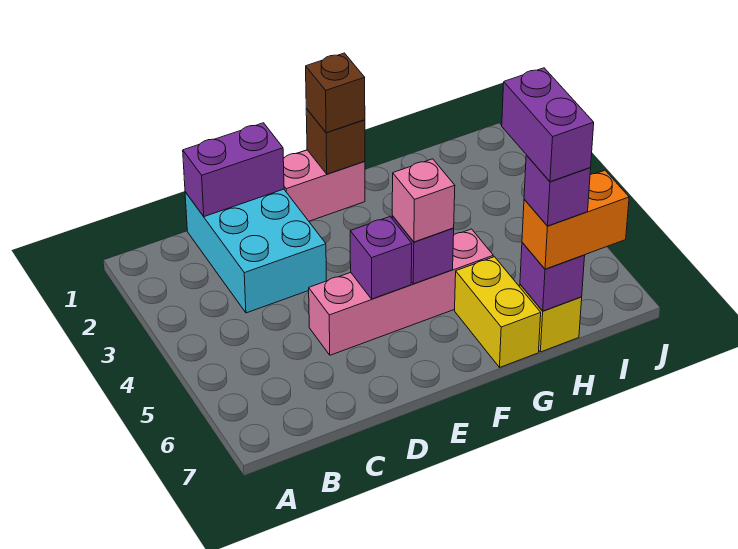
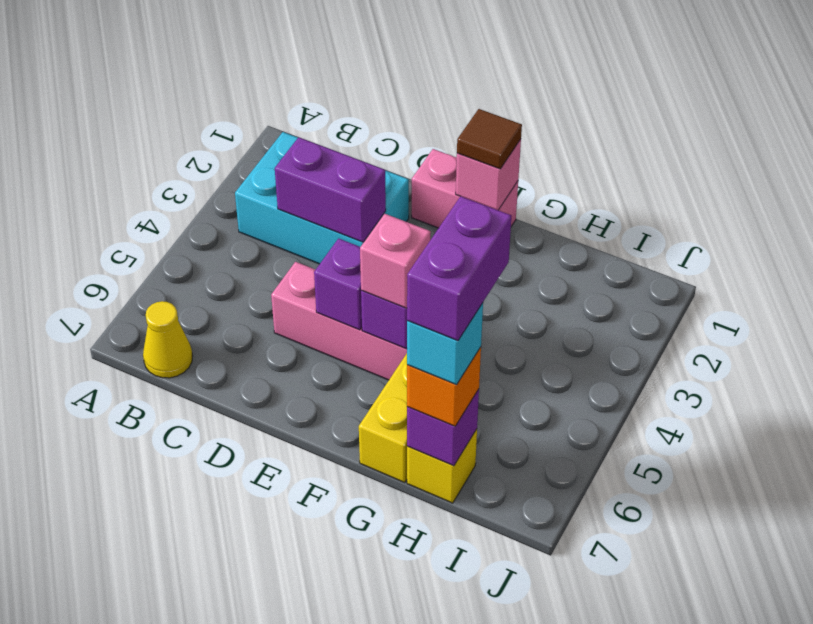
none -> yellow 1x1 cone [143,301,192,378]
cyan 2x3 brick [185,189,326,313] -> cyan 2x3 brick turned to [235,132,409,264]
purple 1x2 brick [183,123,284,217] -> purple 1x2 brick moved to [275,137,386,242]
brown 1x1 brick [306,109,365,174] -> pink 1x1 brick [456,139,521,210]
brown 1x1 brick [306,53,365,133] -> brown 1x1 tile [457,109,522,169]
orange 1x2 brick [522,170,629,269] -> orange 1x1 brick [407,347,481,426]
purple 1x1 brick [524,155,591,226] -> cyan 1x1 brick [407,303,483,385]

